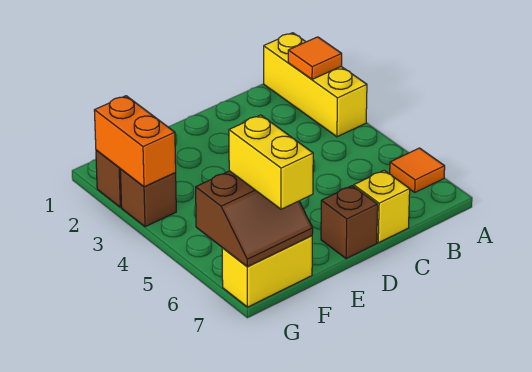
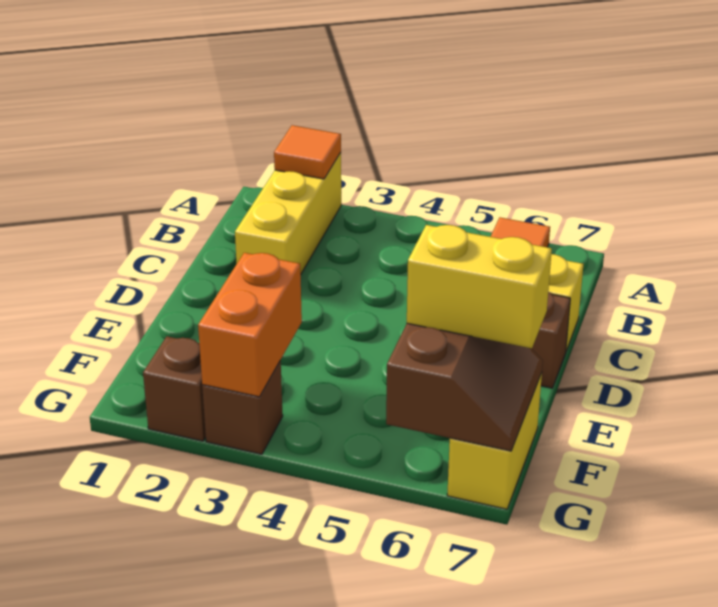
yellow 1x3 brick [264,33,367,137] -> yellow 1x3 brick turned to [235,153,341,273]
orange 1x2 brick [94,96,176,187] -> orange 1x2 brick turned to [198,253,302,397]

